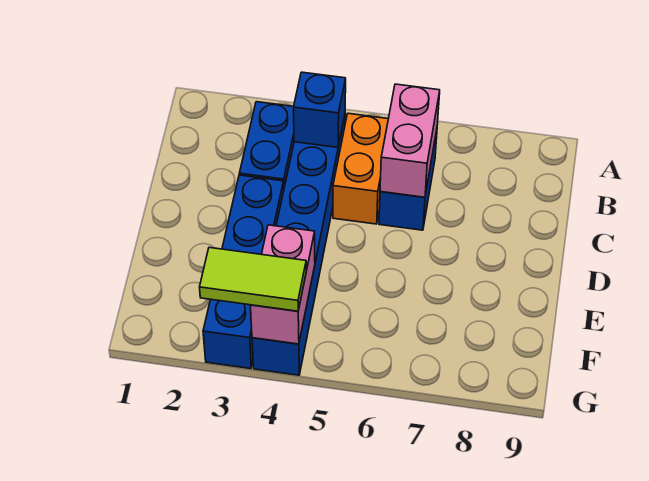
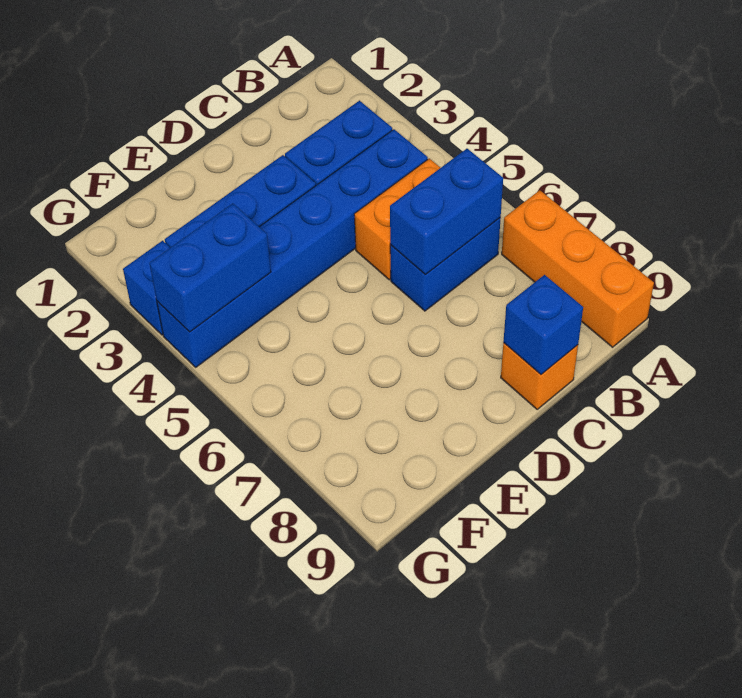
none -> orange 1x3 brick [502,190,654,347]
blue 1x1 brick [294,72,346,147] -> blue 1x1 brick moved to [503,275,583,374]
pink 1x2 brick [380,84,440,197] -> blue 1x2 brick [390,149,503,275]
none -> orange 1x1 brick [501,343,578,409]
pink 1x2 brick [250,225,315,344] -> blue 1x2 brick [150,203,271,332]
lime 1x2 tile [200,247,306,311] -> none

